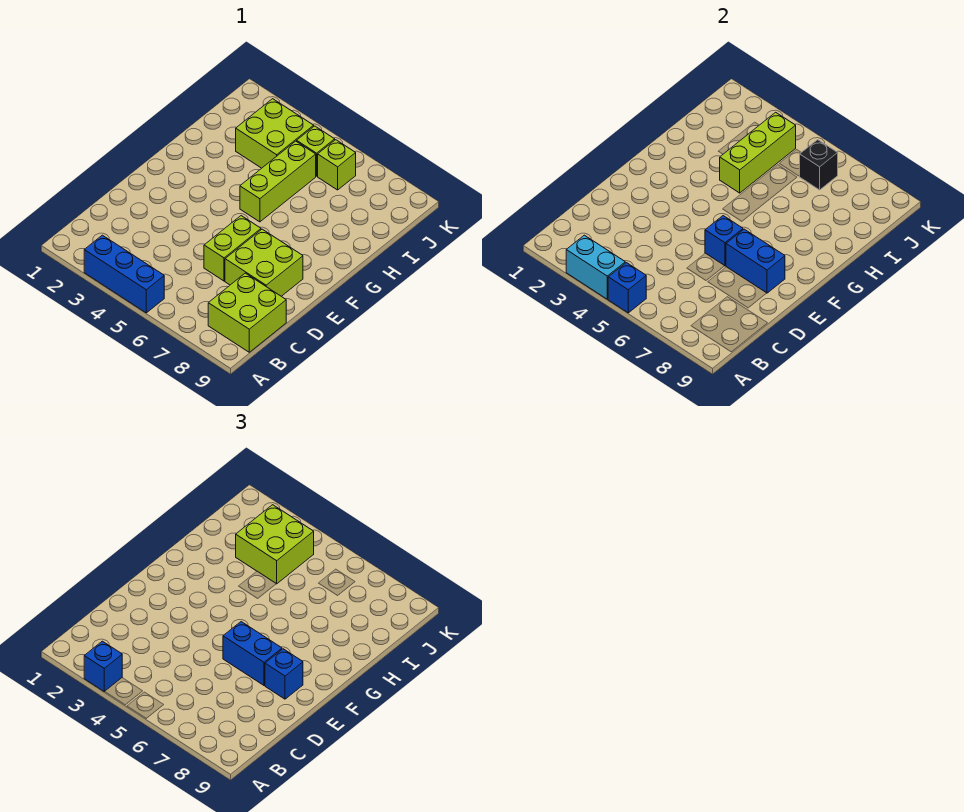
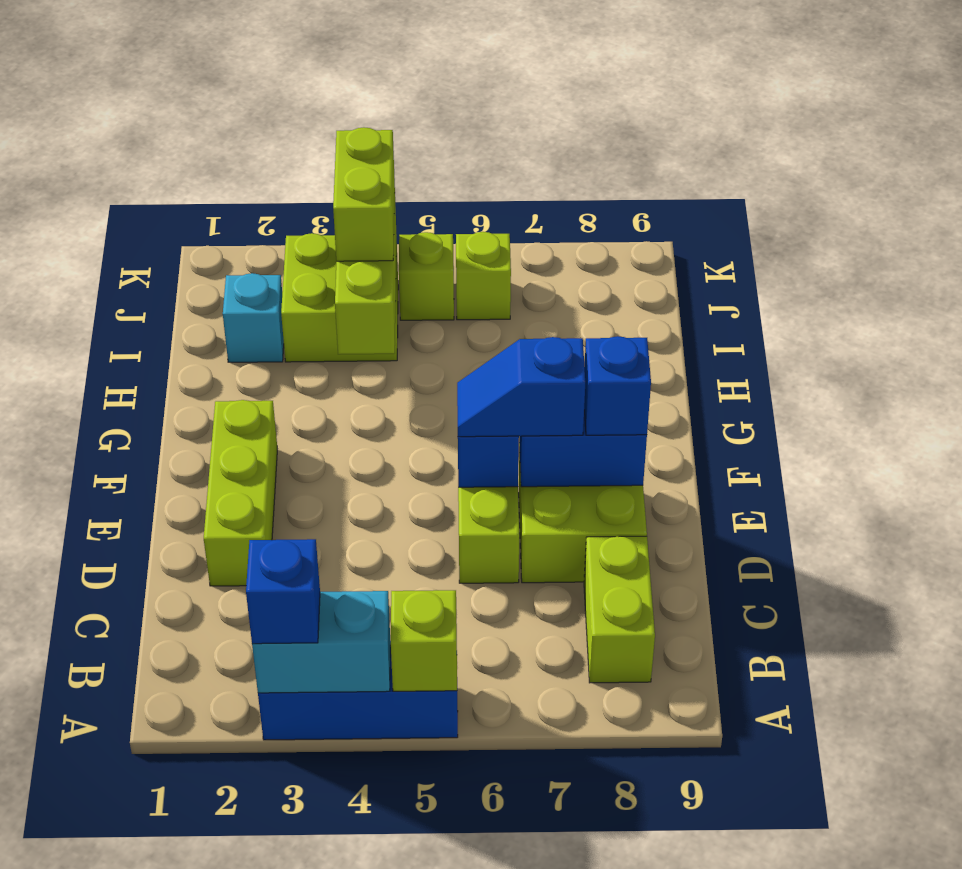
blue 1x1 brick [608,263,646,313] -> lime 1x1 brick [390,590,457,691]
lime 2x2 brick [208,273,286,352] -> lime 1x2 brick [584,536,655,683]
blue 1x2 brick [223,622,282,685] -> blue 1x2 slope [457,337,585,437]
lime 1x3 brick [240,141,316,222] -> lime 1x3 brick moved to [204,400,277,586]
none -> cyan 1x1 brick [223,273,284,362]
lime 2x2 brick [236,505,314,584] -> lime 1x2 brick [333,127,395,261]
black 1x1 brick [800,140,838,190] -> none

